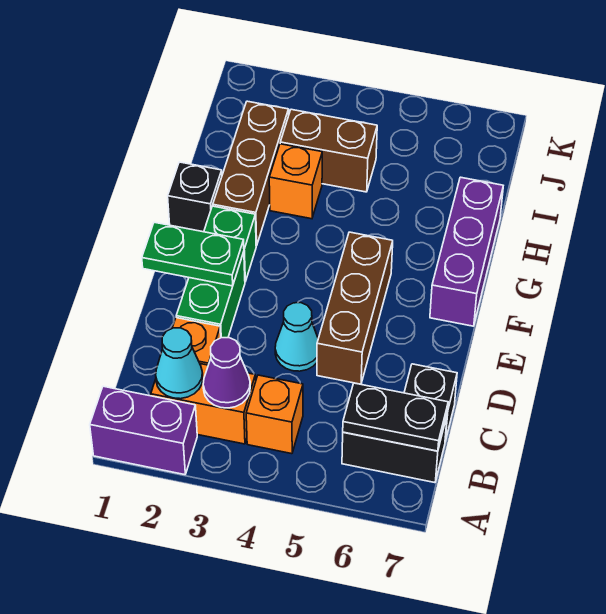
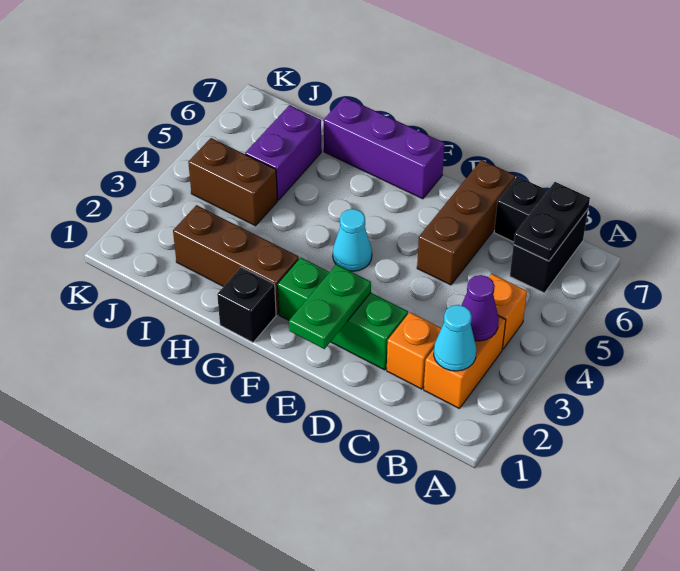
purple 1x2 brick [90,386,197,475] -> purple 1x2 brick moved to [245,105,321,200]
cyan 1x1 cone [275,303,318,371] -> cyan 1x1 cone moved to [333,209,372,271]
brown 1x3 brick [317,232,393,384] -> brown 1x3 brick turned to [417,160,515,285]
orange 1x1 brick [269,144,322,219] -> none
brown 1x2 brick [280,109,377,192] -> brown 1x2 brick turned to [188,138,277,226]

